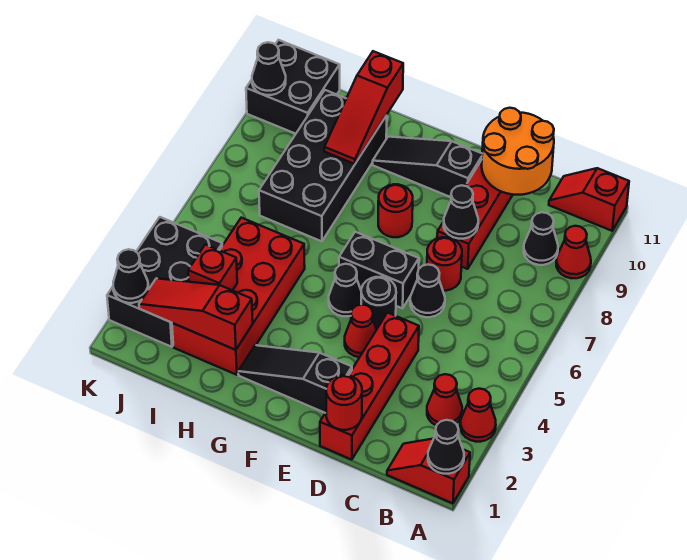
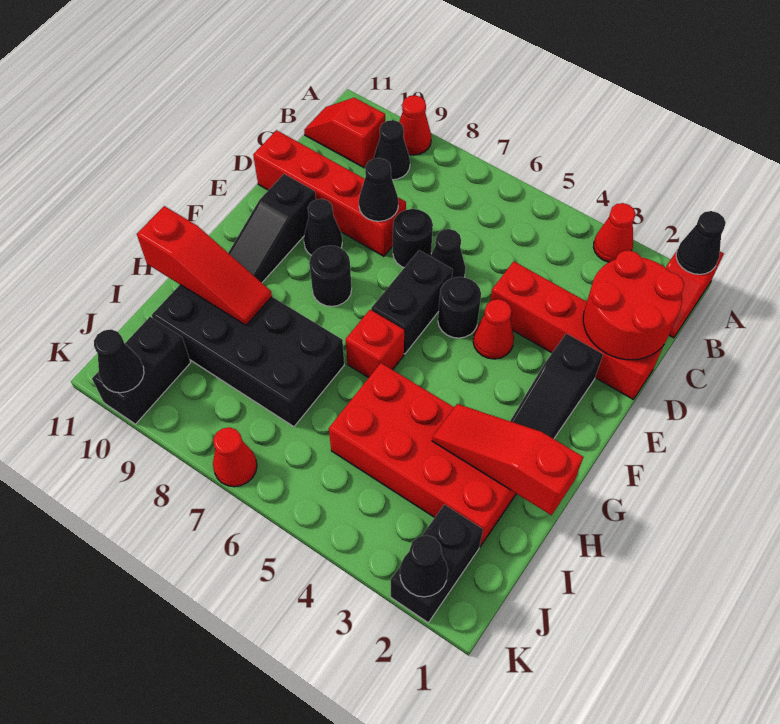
red 1x2 slope [549,168,629,231] -> red 1x2 slope turned to [304,98,385,168]
red 1x1 cone [427,374,462,426] -> red 1x1 cone moved to [213,427,257,487]
orange 2x2 round brick [482,108,554,195] -> none
red 1x1 round brick [326,375,362,430] -> red 2x2 round brick [583,250,684,360]
red 1x1 round brick [427,237,462,291] -> black 1x1 round brick [393,209,433,268]
black 1x1 cone [329,264,361,316] -> black 1x1 cone moved to [304,199,342,255]
red 1x1 round brick [378,184,413,237] -> black 1x1 round brick [309,246,352,306]
red 1x3 slope [139,278,253,350] -> red 1x3 slope turned to [432,404,583,515]
red 1x1 brick [188,245,237,290] -> red 1x1 brick moved to [346,310,404,378]
black 2x3 brick [107,217,222,347] -> black 1x2 brick [391,505,483,623]
black 2x2 brick [246,40,340,134] -> black 1x2 brick [92,317,191,424]

